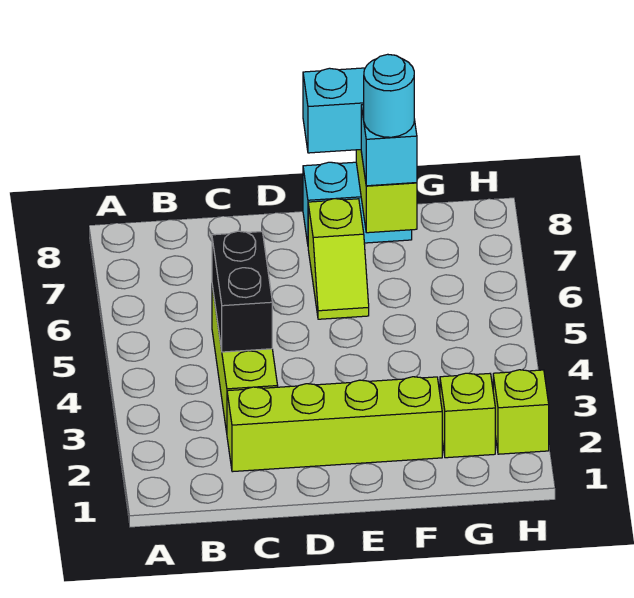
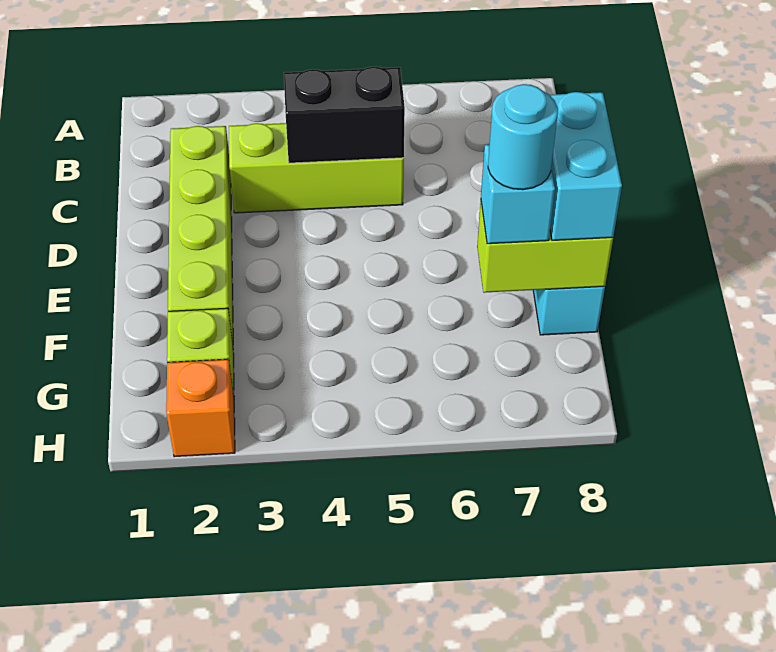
lime 1x2 slope [308,199,369,319] -> none
lime 1x1 brick [493,370,549,454] -> orange 1x1 brick [166,359,235,457]

